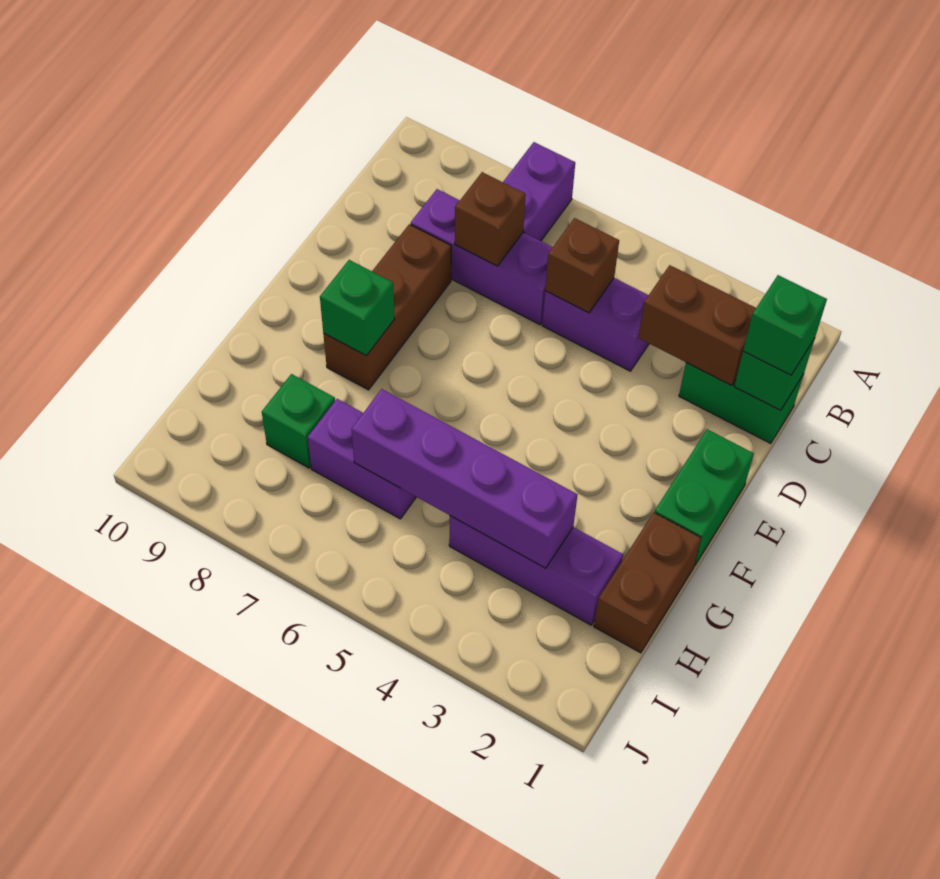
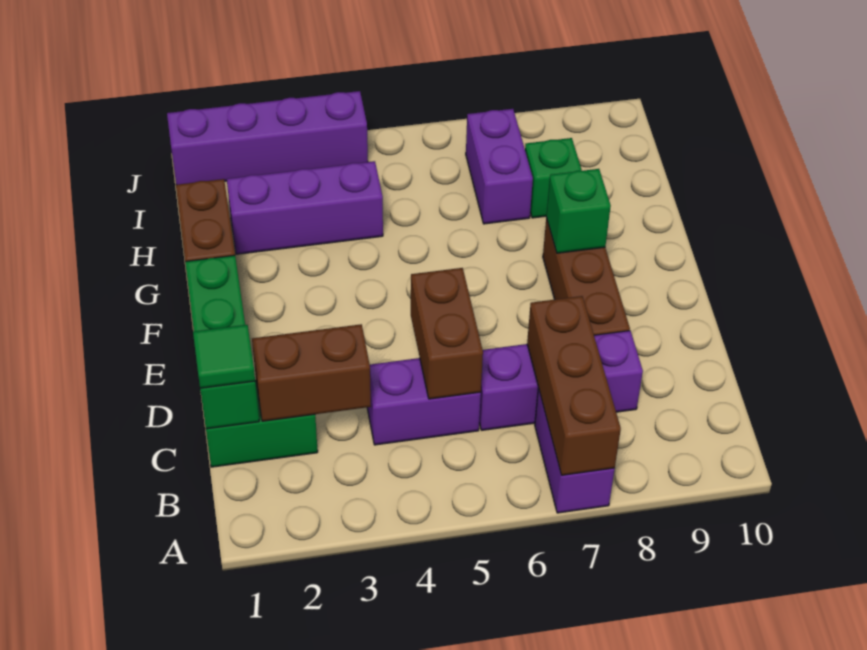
green 1x1 brick [743,275,827,375] -> green 1x1 tile [193,325,255,388]
brown 1x1 brick [545,218,619,313] -> brown 1x2 brick [411,268,483,399]
brown 1x1 brick [455,172,526,266] -> brown 1x3 brick [527,296,621,475]
purple 1x4 brick [351,389,577,568] -> purple 1x4 brick moved to [167,91,368,185]
purple 1x2 brick [308,399,416,519] -> purple 1x2 brick turned to [466,109,533,224]

